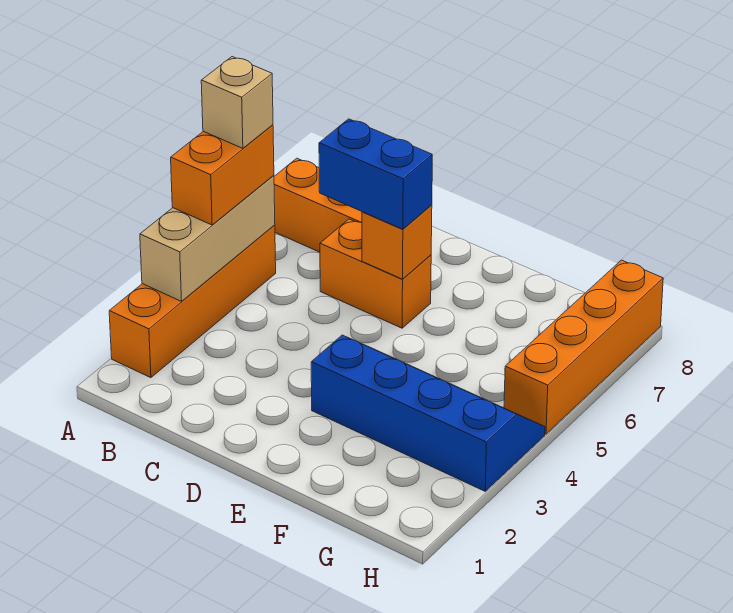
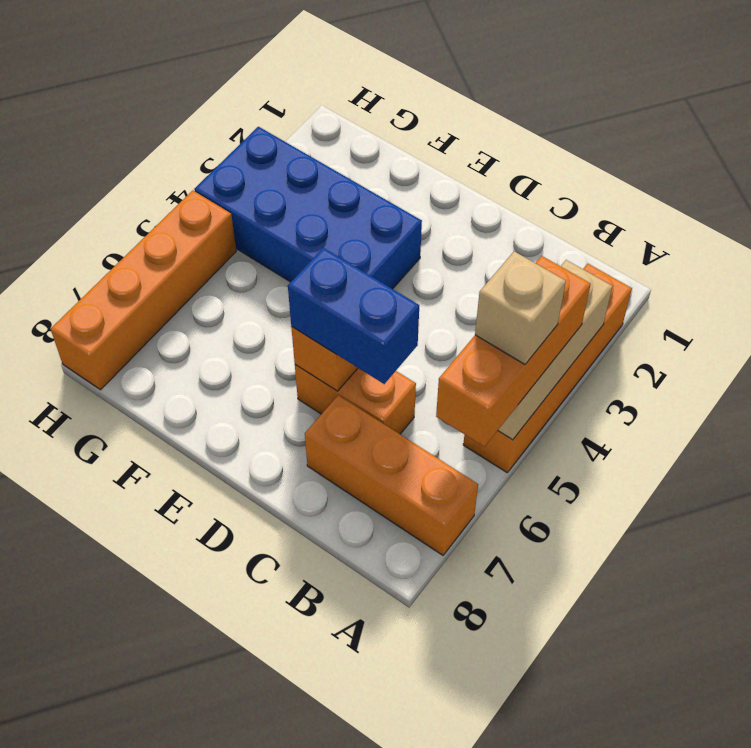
orange 1x2 brick [171,125,274,225] -> orange 1x3 brick [436,256,591,447]
blue 2x4 slope [311,335,545,491] -> blue 2x4 brick [194,127,422,289]

